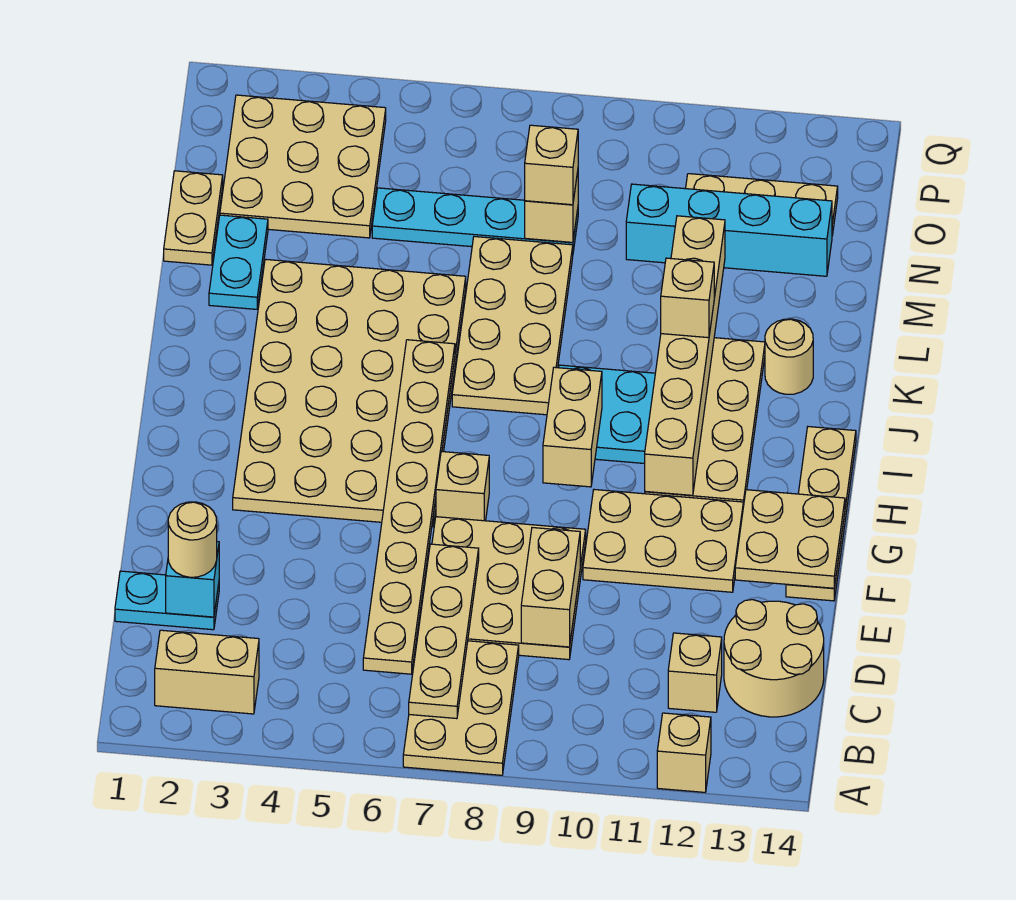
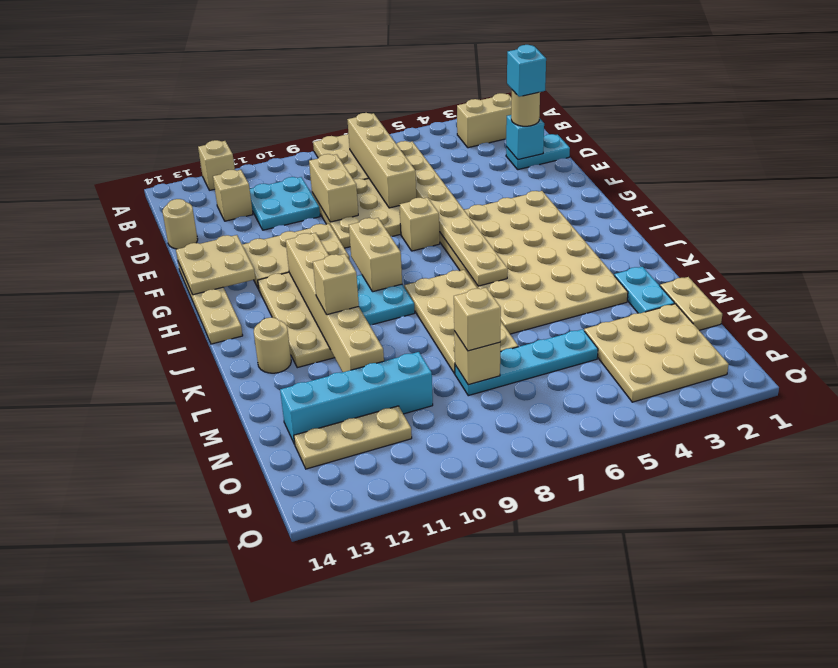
tan 1x4 plate [409,544,479,719] -> tan 1x4 brick [347,113,416,208]
none -> cyan 2x2 plate [250,177,320,230]
tan 2x2 round brick [724,600,824,717] -> tan 1x1 round brick [162,199,198,249]
none -> cyan 1x1 brick [507,45,546,97]

